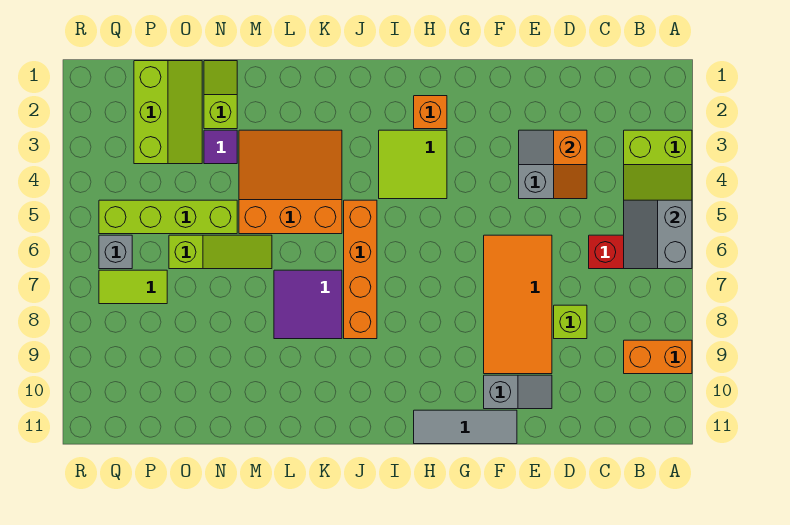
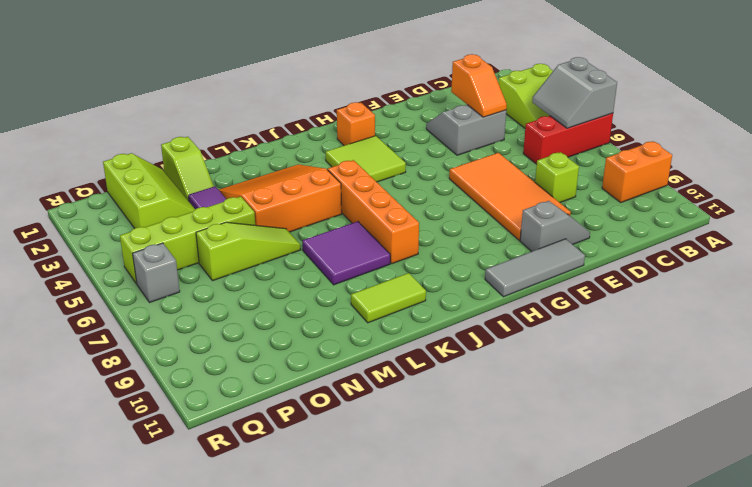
lime 1x2 slope [204,61,237,129] -> lime 1x2 slope turned to [161,137,214,201]
lime 1x2 tile [99,270,167,304] -> lime 1x2 tile moved to [351,273,426,323]

